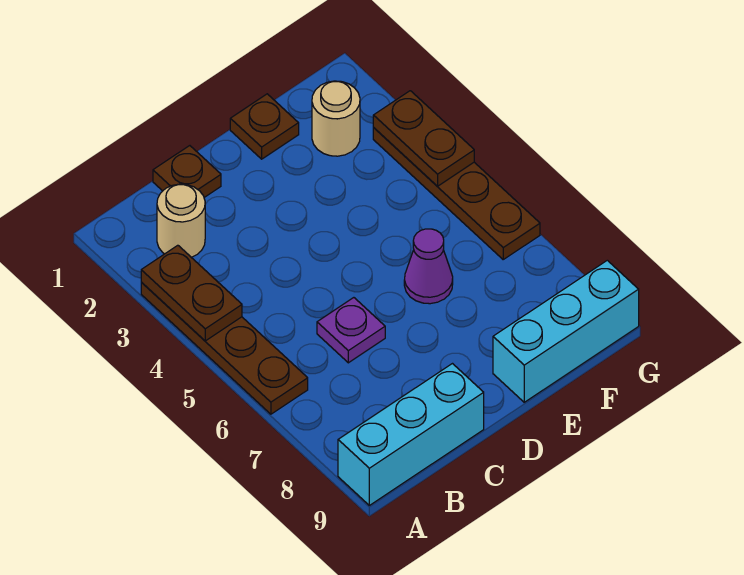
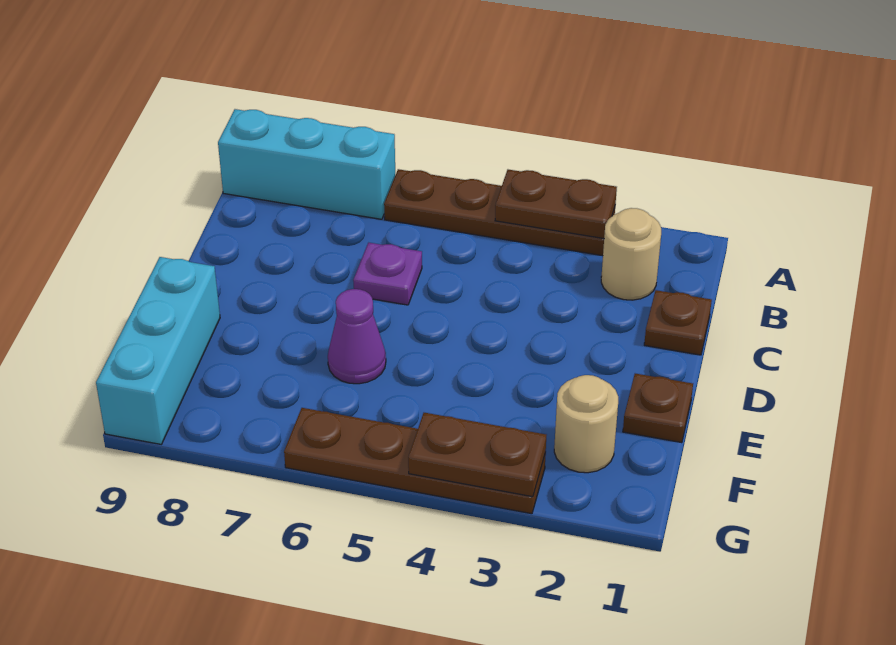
cyan 1x3 brick [338,364,484,505] -> cyan 1x3 brick turned to [218,109,395,219]

